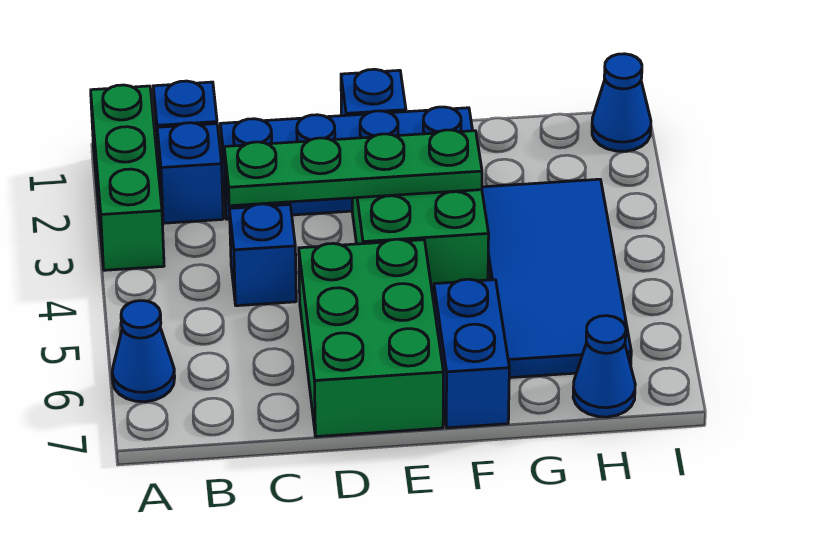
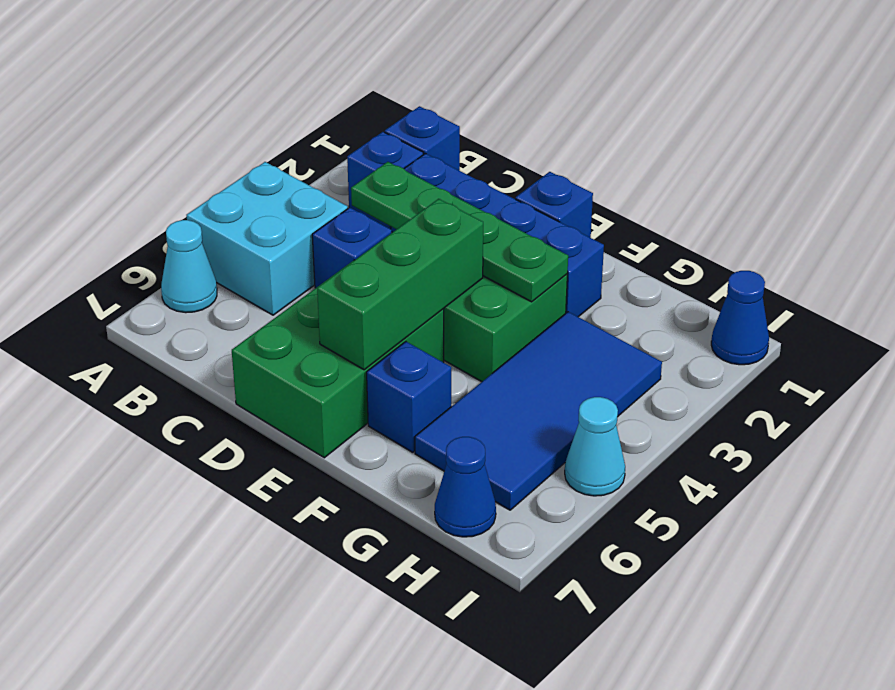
green 1x3 brick [91,85,164,270] -> green 1x3 brick moved to [317,199,483,370]
none -> cyan 2x2 brick [187,162,348,315]
blue 1x1 cone [112,301,175,402] -> cyan 1x1 cone [161,220,217,313]
blue 1x2 brick [434,279,509,428] -> blue 1x1 brick [367,342,451,452]
none -> cyan 1x1 cone [565,397,625,496]

